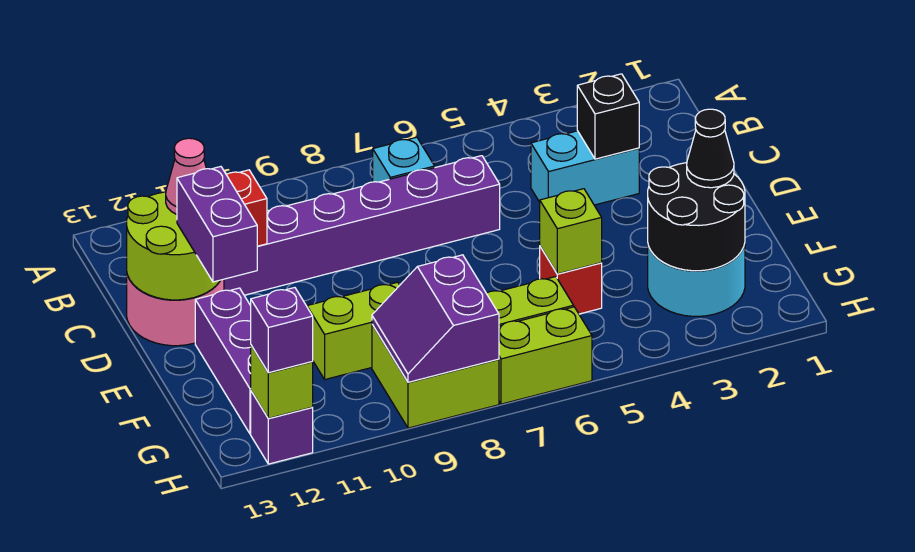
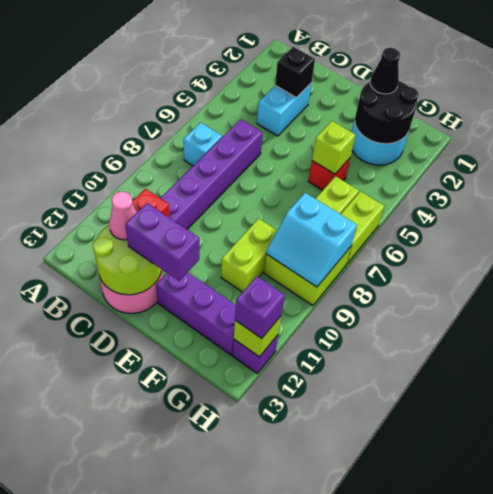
purple 2x2 slope [372,255,499,382] -> cyan 2x2 slope [266,193,357,287]

